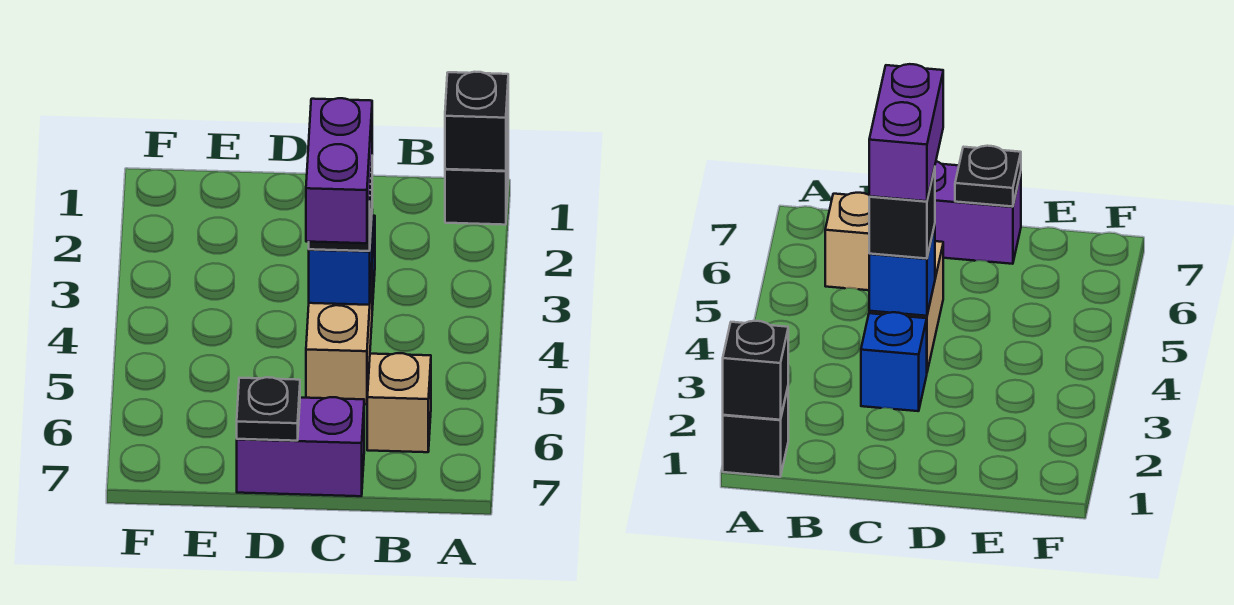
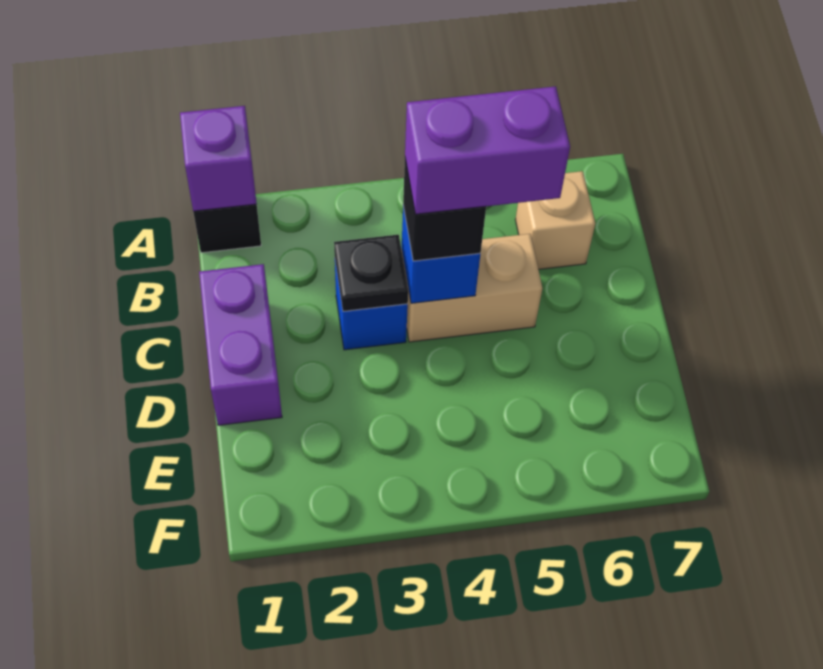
black 1x1 brick [445,72,508,171] -> purple 1x1 brick [180,106,257,212]
purple 1x2 brick [237,397,364,496] -> purple 1x2 brick moved to [199,264,282,425]
black 1x1 plate [237,377,300,441] -> black 1x1 plate moved to [334,235,408,311]

